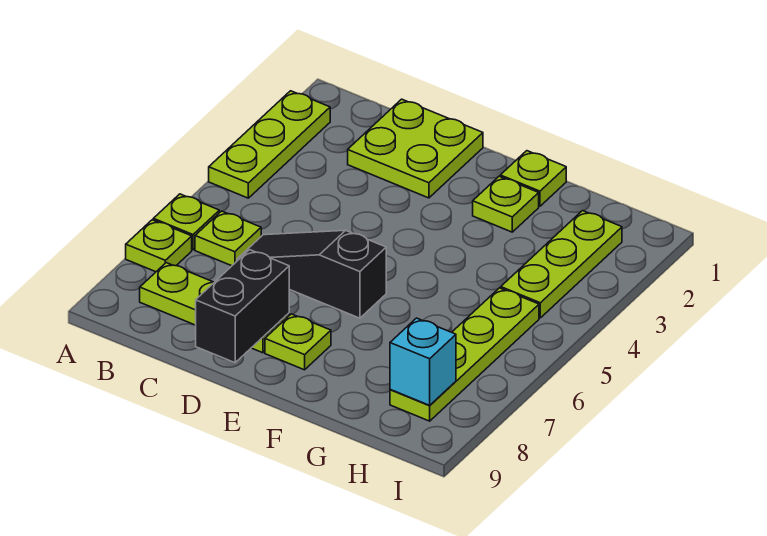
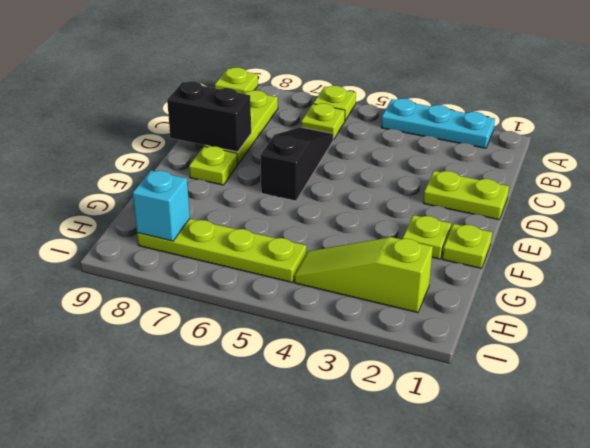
lime 1x3 plate [209,91,330,198] -> cyan 1x3 plate [381,98,495,148]
lime 1x1 plate [126,220,192,272] -> lime 1x1 plate moved to [215,67,258,94]
lime 2x2 plate [348,99,483,198] -> lime 1x2 plate [423,171,509,220]
lime 1x3 plate [501,211,622,318] -> lime 1x3 slope [294,237,433,313]

